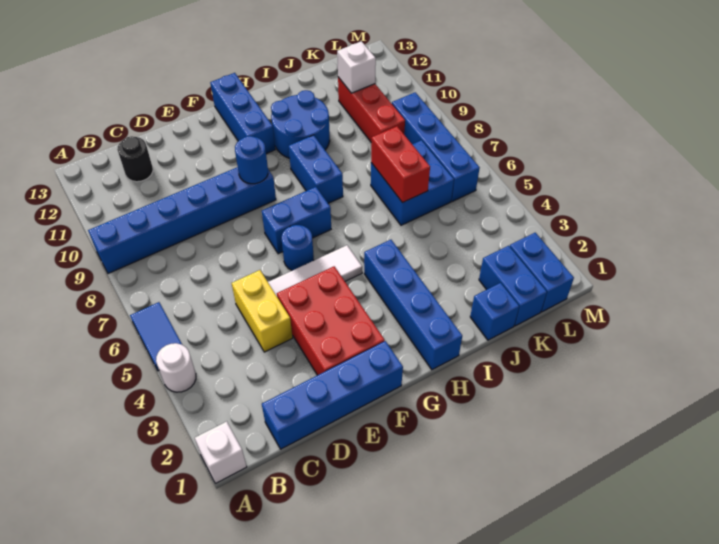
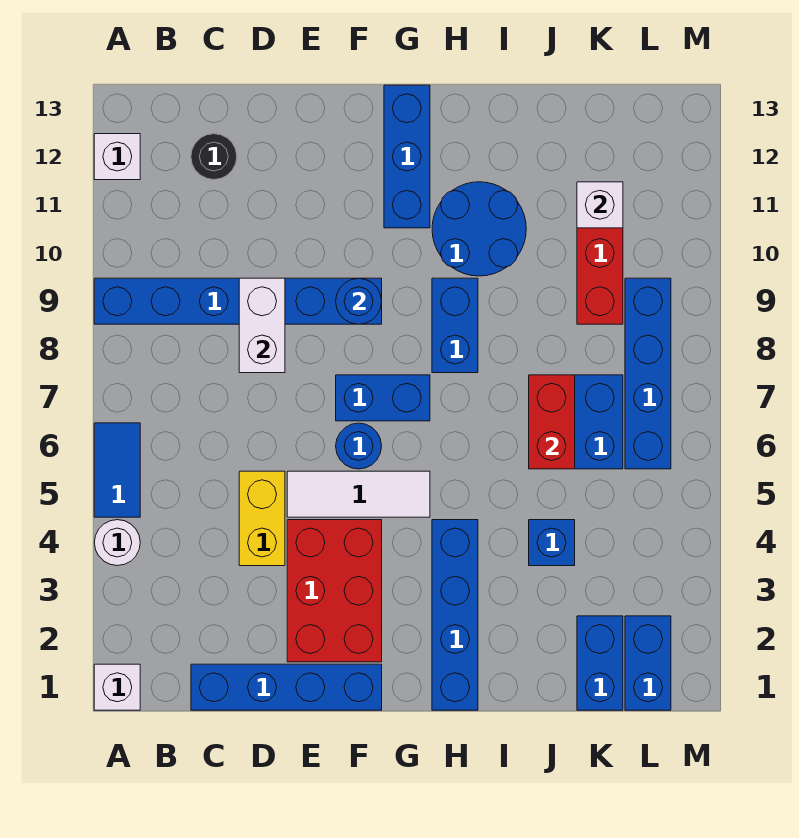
none -> white 1x1 brick [94,134,140,180]
none -> white 1x2 brick [239,278,285,373]
blue 1x1 brick [470,283,519,340] -> blue 1x1 brick moved to [529,520,575,566]

